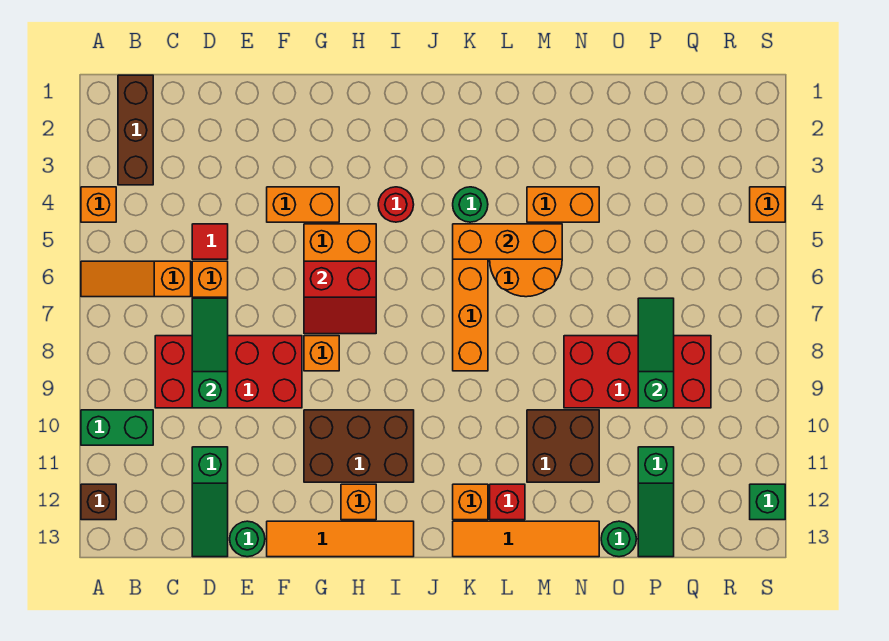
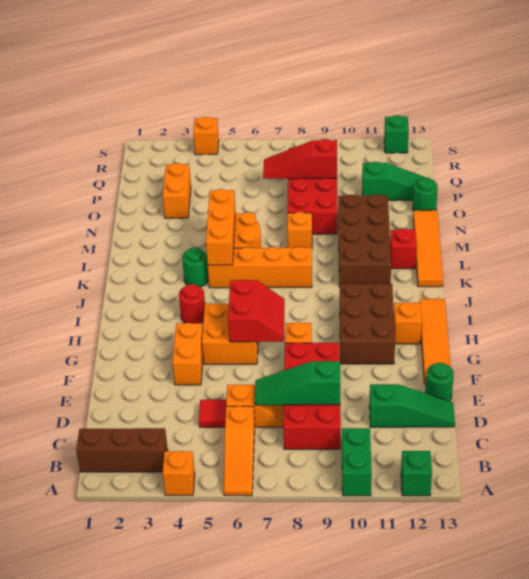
brown 1x1 brick [81,484,116,520] -> green 1x1 brick [401,451,432,496]
orange 1x1 brick [453,484,488,520] -> orange 1x1 brick moved to [287,212,312,248]
orange 1x2 brick [527,187,599,222] -> orange 1x2 brick moved to [163,163,191,218]
brown 2x2 brick [527,410,599,482] -> brown 2x4 brick [338,194,391,287]
green 1x3 slope [638,298,674,408] -> red 1x3 slope [263,139,337,179]

